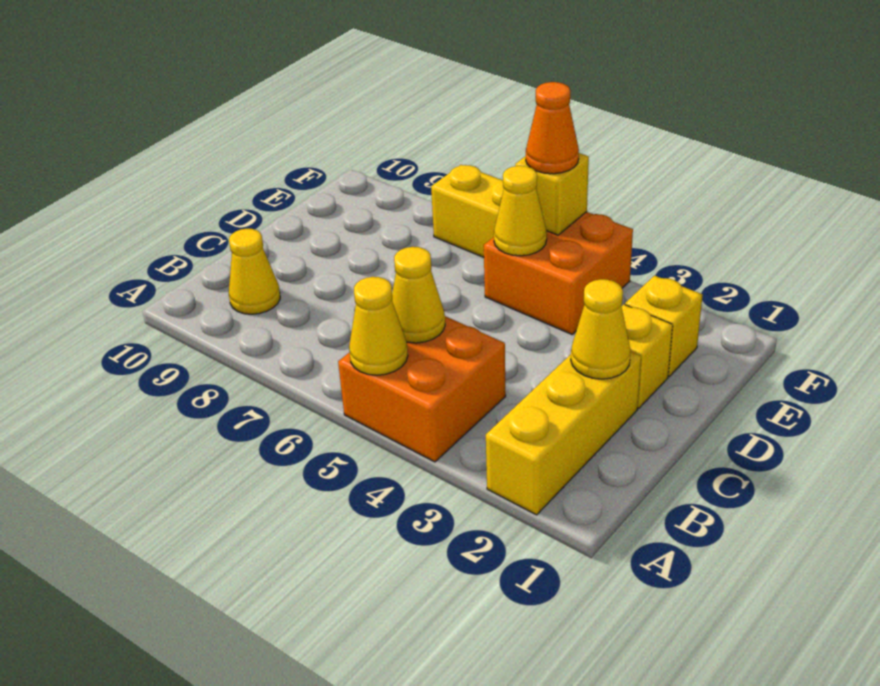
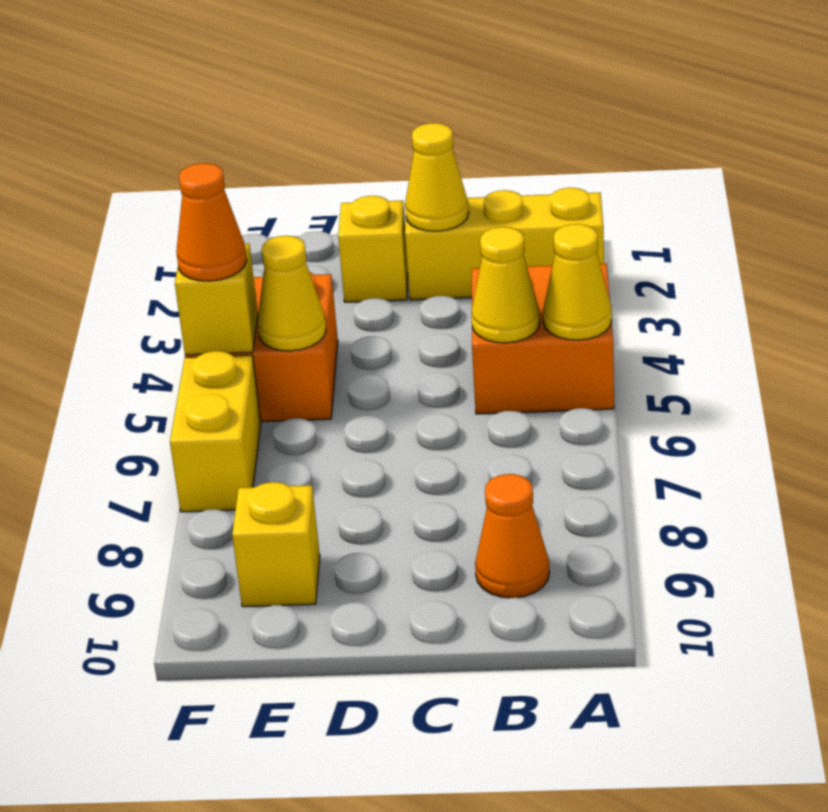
yellow 1x1 cone [229,229,280,314] -> orange 1x1 cone [475,474,550,598]
yellow 1x1 brick [625,276,703,376] -> yellow 1x1 brick moved to [232,482,320,607]

